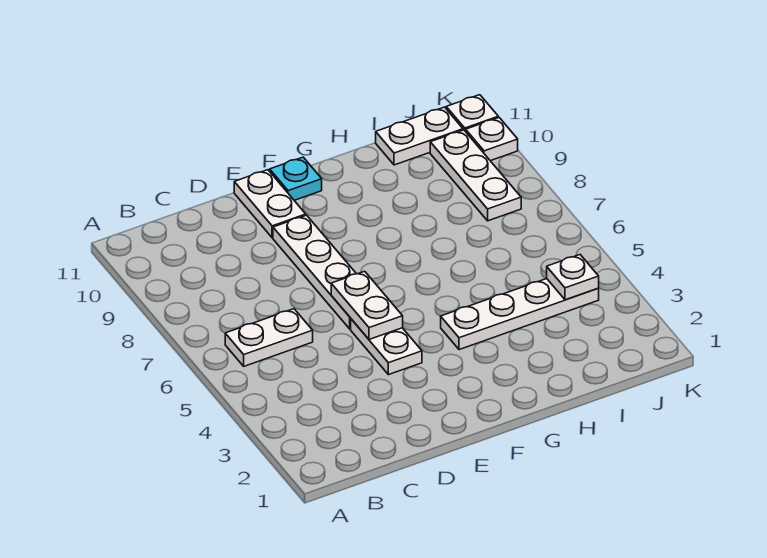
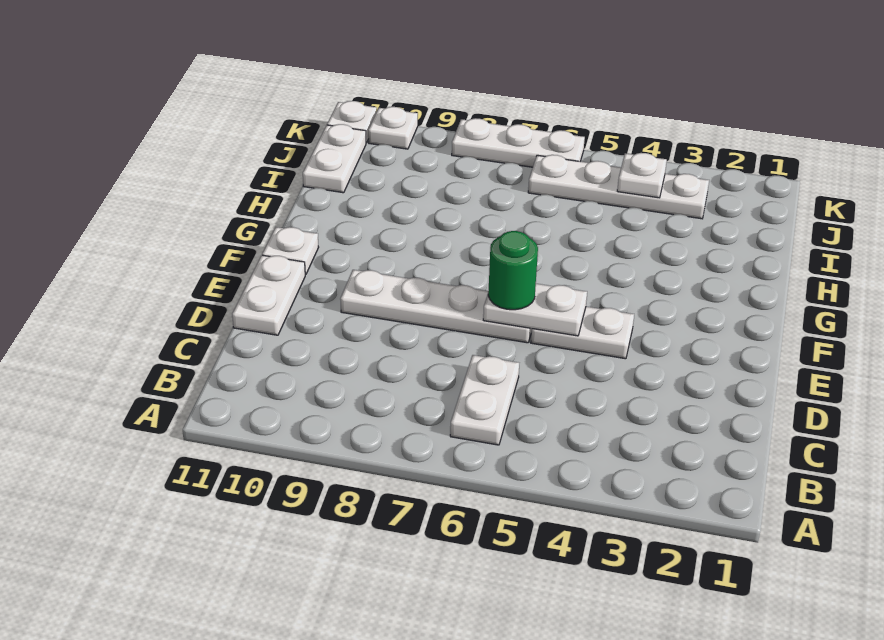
none -> green 1x1 round brick [488,231,538,310]
white 1x2 plate [234,170,306,238] -> white 1x2 plate turned to [232,255,305,335]
cyan 1x1 plate [270,157,322,200] -> white 1x1 plate [262,227,319,275]
white 1x4 plate [441,279,599,350] -> white 1x4 plate turned to [528,155,709,219]
white 1x3 plate [430,130,521,221] -> white 1x3 plate moved to [452,118,585,167]

